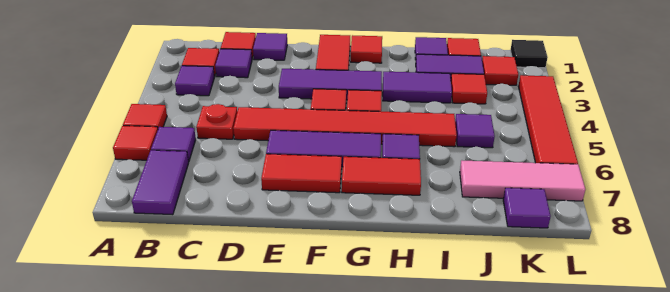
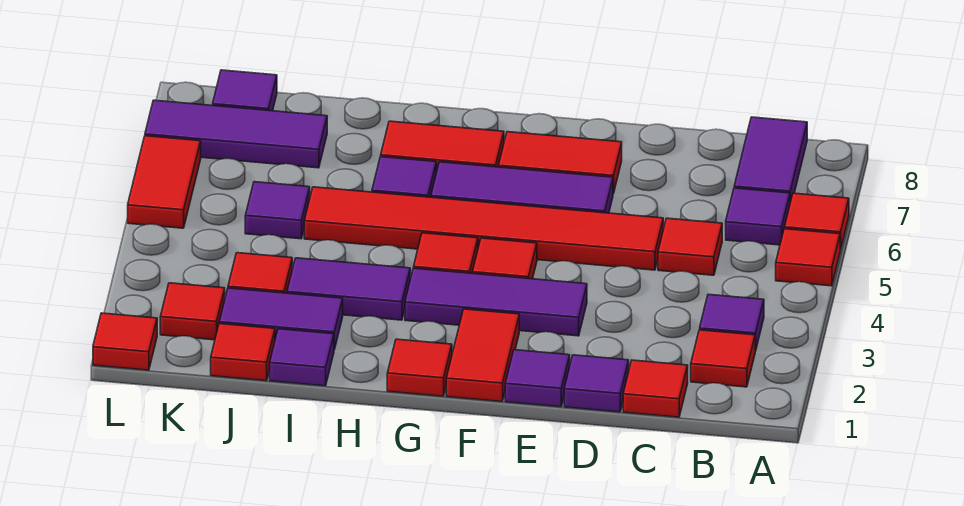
purple 1x1 tile [215,49,252,78] -> purple 1x1 tile moved to [505,350,570,407]
red 1x1 plate [196,104,237,139] -> red 1x1 tile [658,218,722,275]
pink 1x3 tile [460,161,586,201] -> purple 1x3 tile [145,100,327,168]
black 1x1 tile [510,40,548,68] -> red 1x1 tile [93,313,157,370]
red 1x4 tile [518,75,578,164] -> red 1x2 tile [128,136,201,228]

